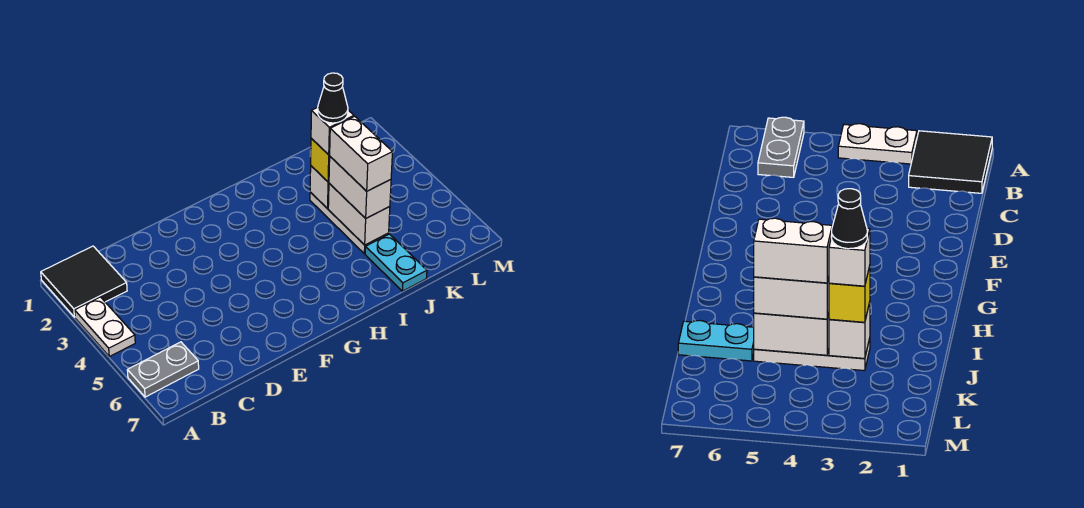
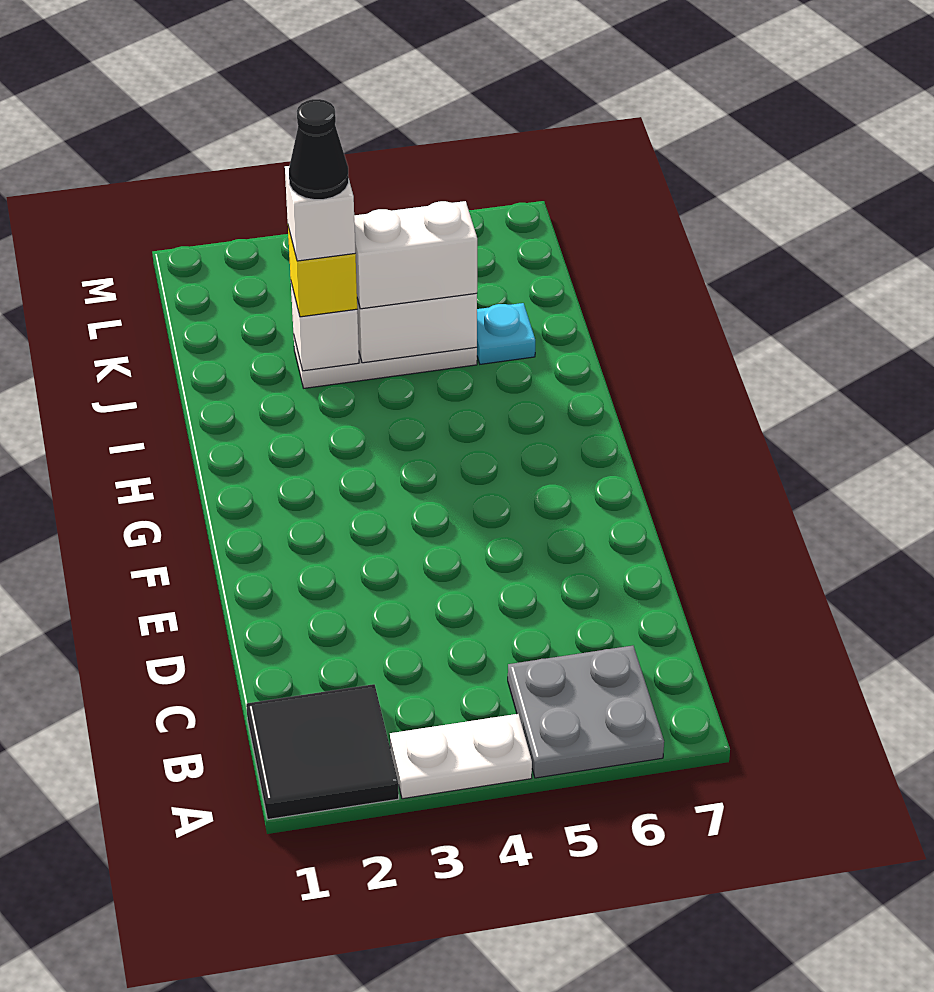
grey 1x2 plate [127,342,199,397] -> grey 2x2 plate [508,646,664,778]
white 1x2 brick [330,116,392,191] -> none
cyan 1x2 plate [365,234,427,291] -> cyan 1x1 plate [477,303,535,364]

